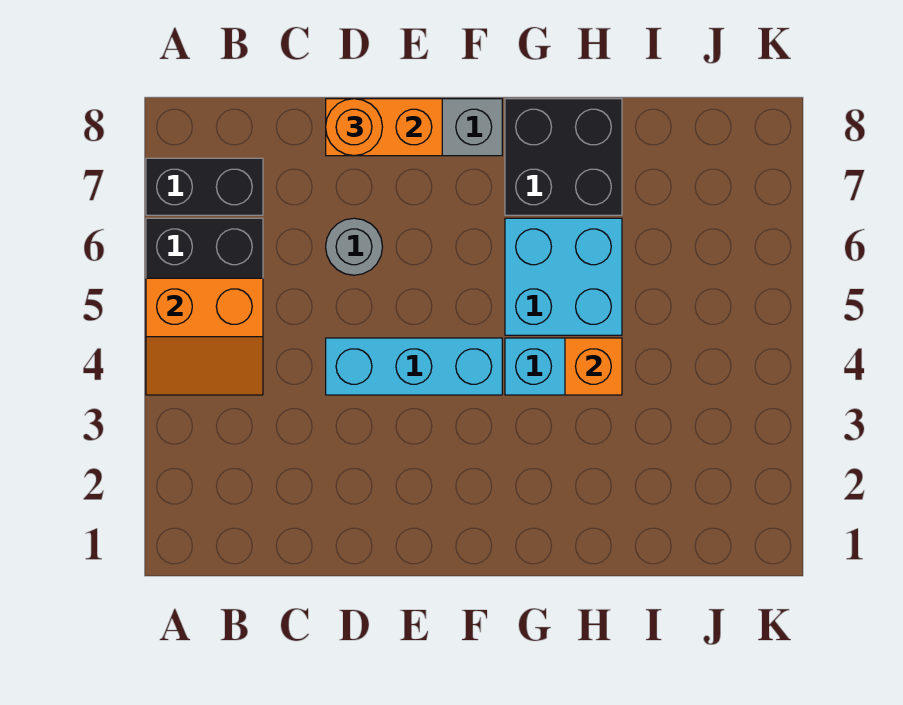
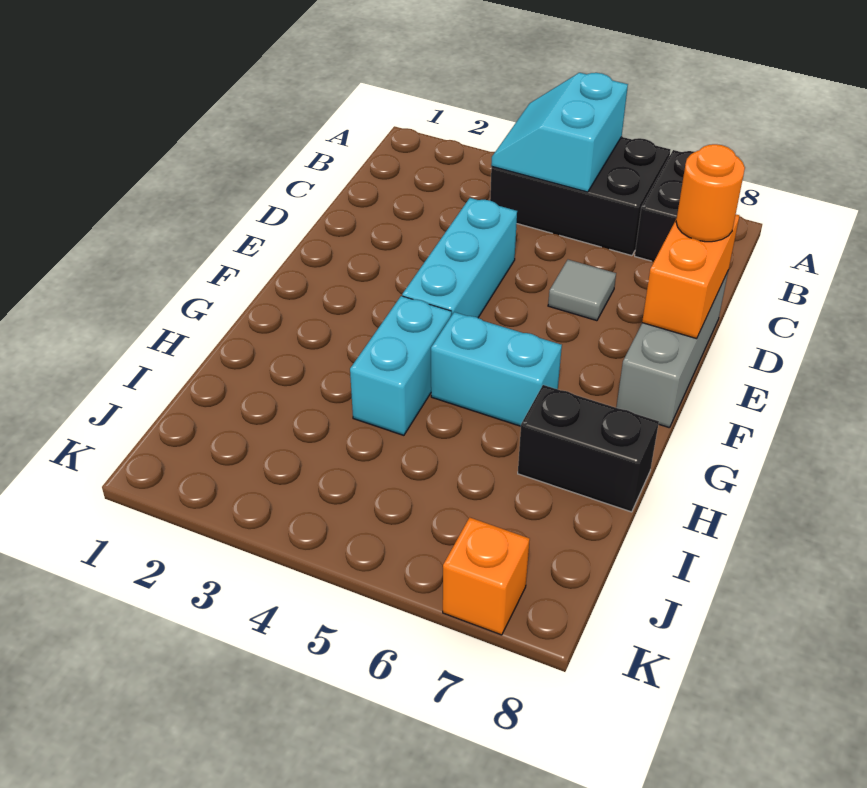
orange 2x2 slope [146,278,263,395] -> cyan 2x2 slope [491,73,628,192]
grey 1x1 round brick [326,218,382,275] -> grey 1x1 tile [548,260,616,321]
cyan 2x2 brick [505,218,622,335] -> cyan 1x2 brick [431,312,562,426]
black 2x2 brick [505,99,622,215] -> black 1x2 brick [518,385,659,512]
orange 1x1 brick [565,338,622,395] -> orange 1x1 brick moved to [443,517,530,635]

